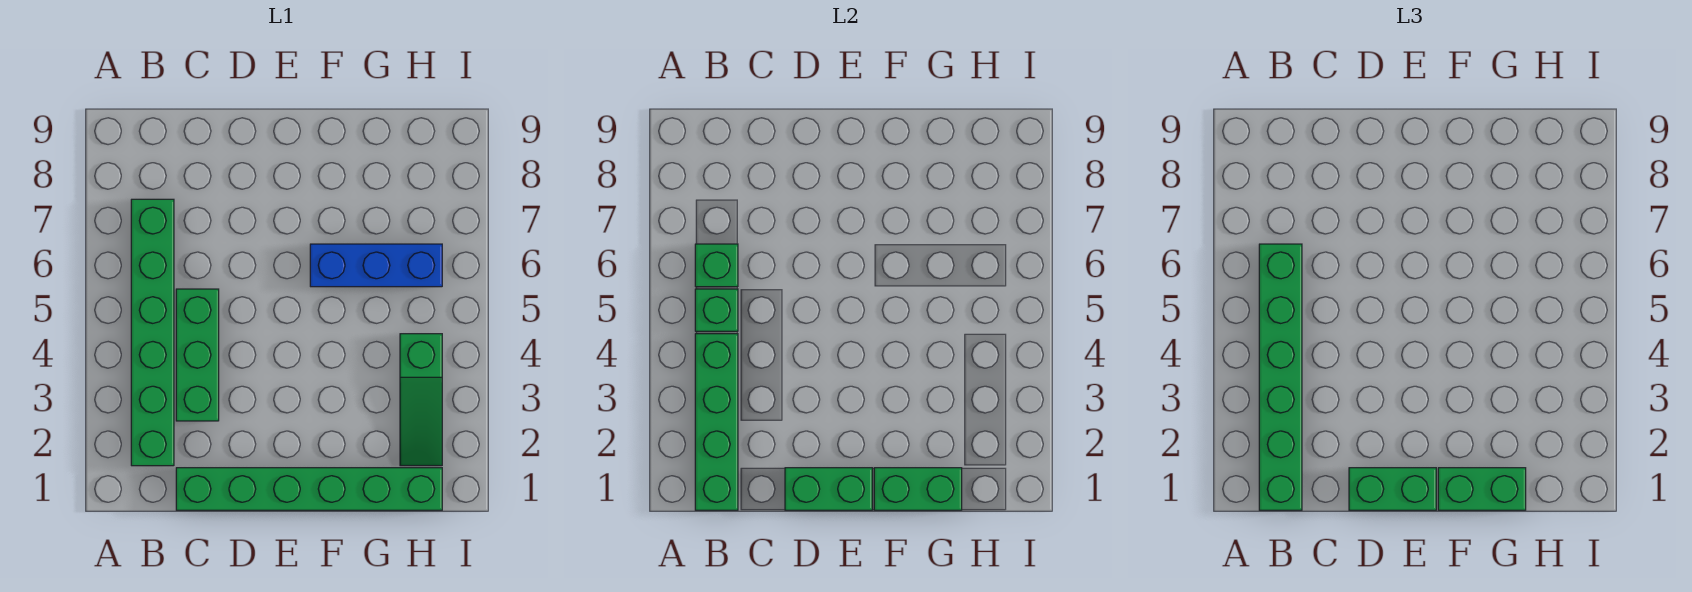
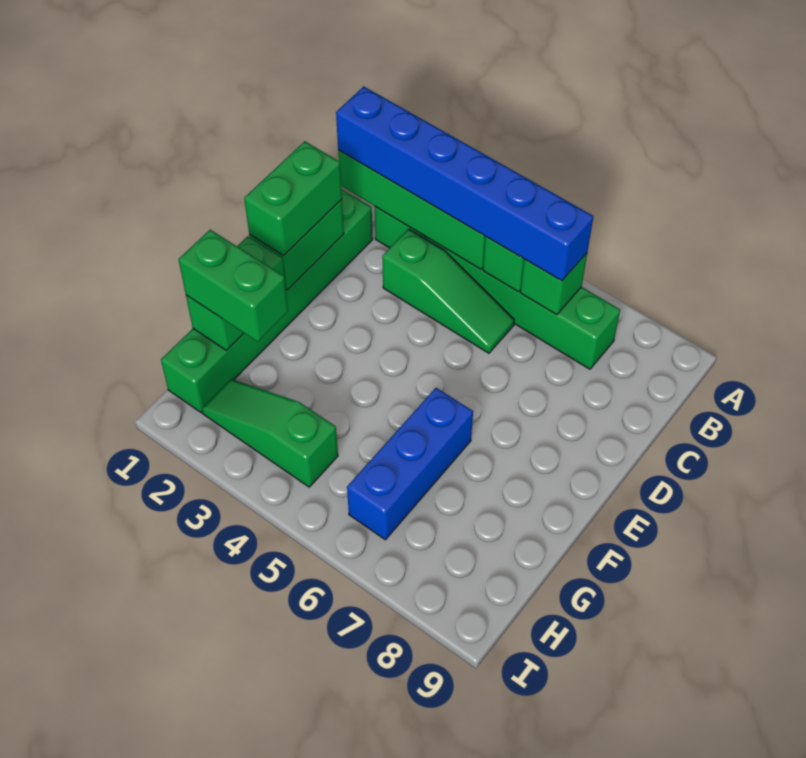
green 1x6 brick [1259,244,1302,510] -> blue 1x6 brick [336,86,593,281]
green 1x3 brick [176,289,219,421] -> green 1x3 slope [382,229,514,353]
green 1x2 brick [1438,468,1526,510] -> green 1x2 brick turned to [178,230,288,342]

